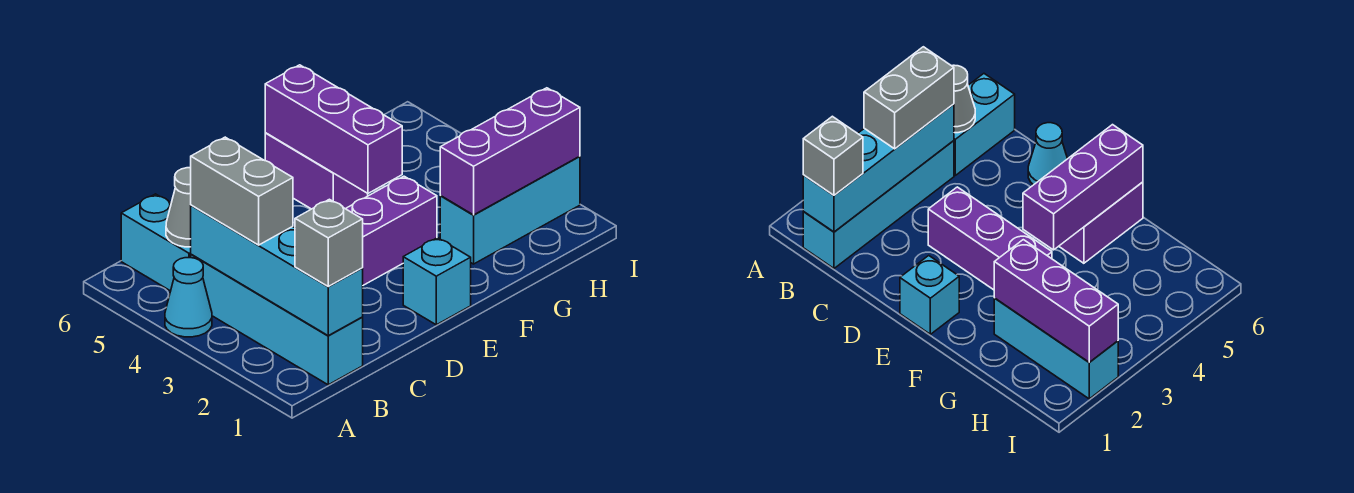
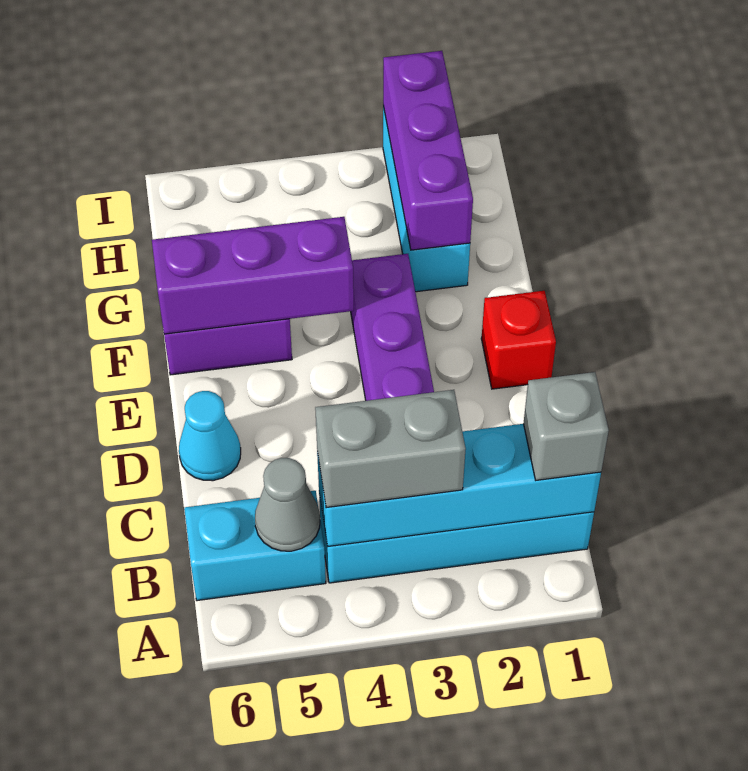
cyan 1x1 cone [165,258,212,337] -> none
cyan 1x1 brick [403,238,471,325] -> red 1x1 brick [481,291,556,389]

